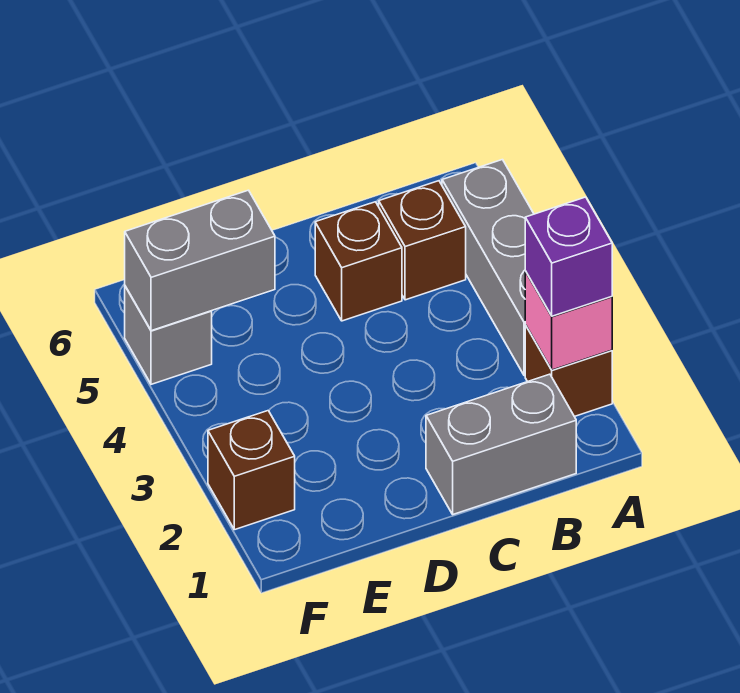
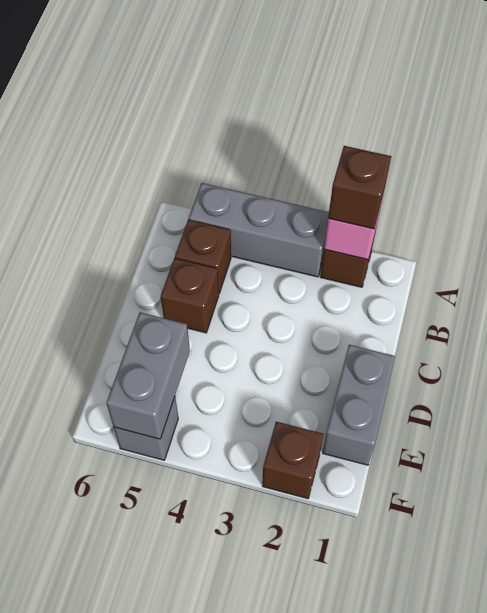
purple 1x1 brick [525,197,612,316] -> brown 1x1 brick [328,146,391,229]
grey 1x2 brick [426,374,576,514] -> grey 1x2 brick moved to [323,345,395,465]

